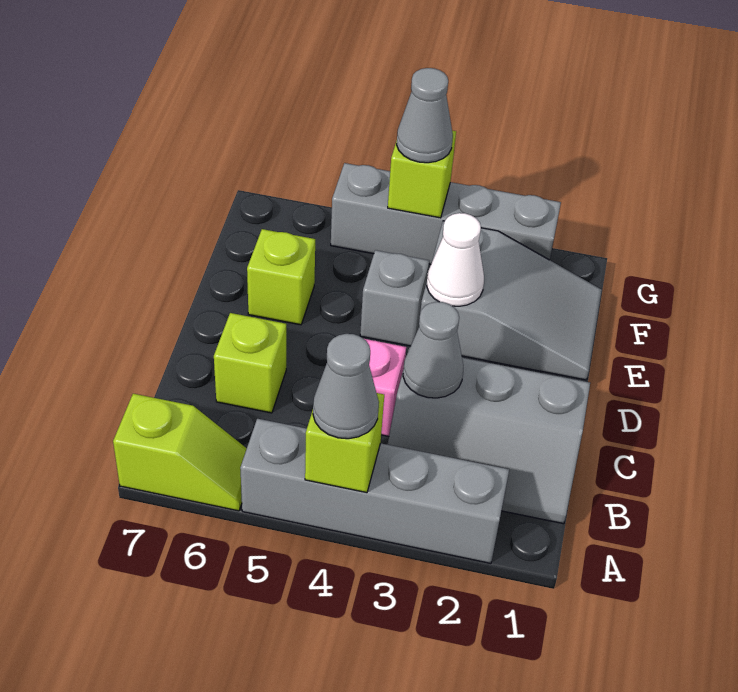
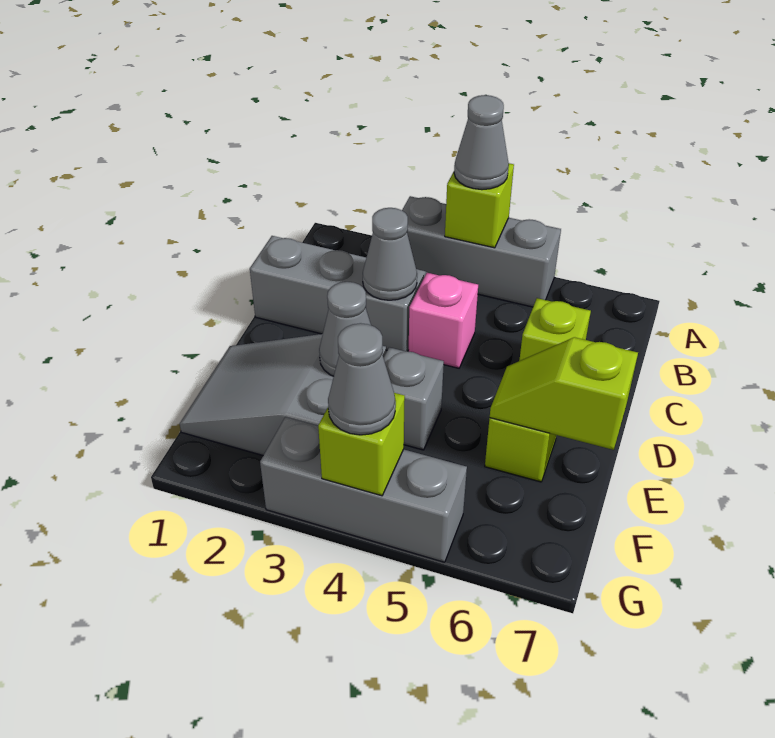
grey 1x4 brick [240,419,509,563] -> grey 1x3 brick [402,196,561,307]
lime 1x2 slope [113,394,247,511] -> lime 1x2 slope moved to [490,337,638,450]
white 1x1 cone [427,213,484,306] -> grey 1x1 cone [319,282,371,376]
grey 1x4 brick [331,163,561,264] -> grey 1x3 brick [260,417,467,562]

